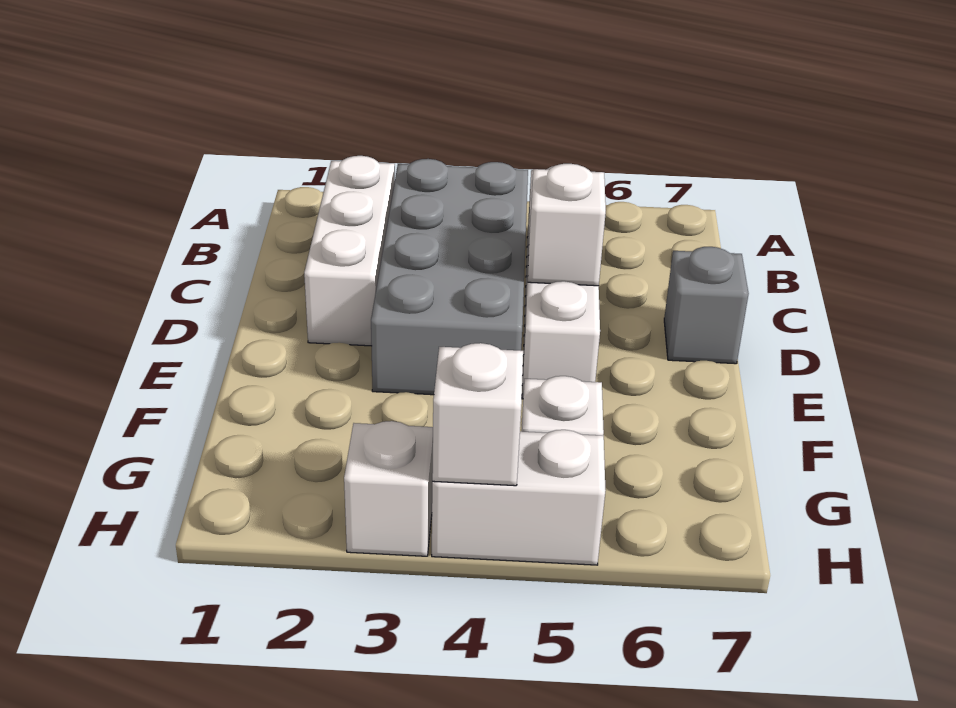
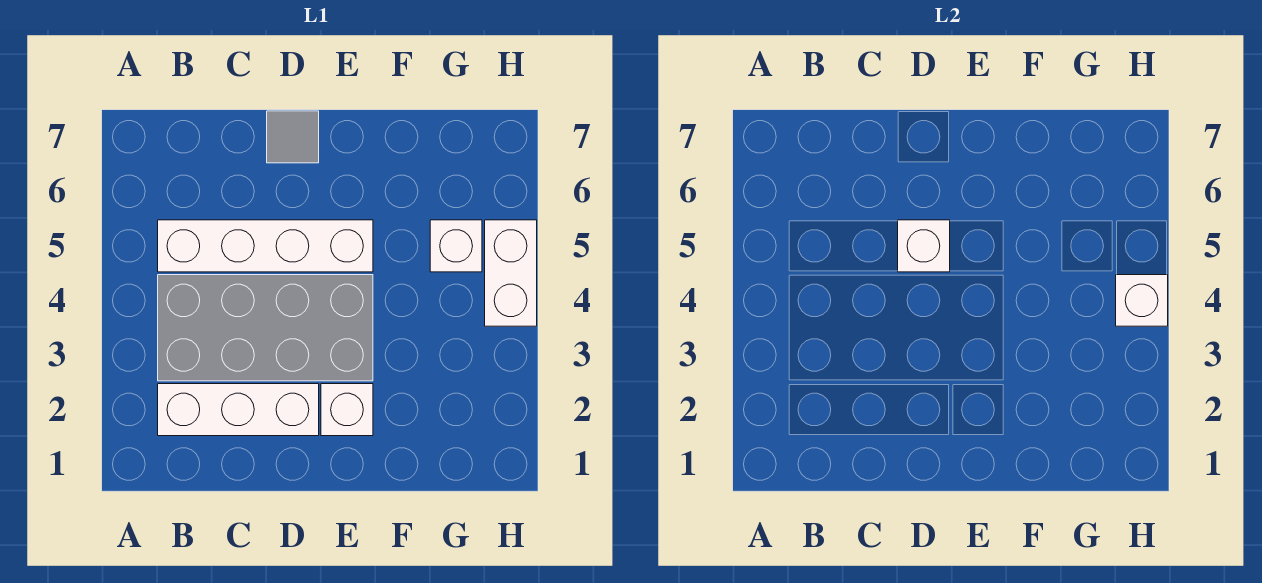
grey 1x1 brick [664,247,749,364] -> grey 1x1 tile [267,111,319,163]
white 1x1 brick [344,421,433,556] -> white 1x1 brick moved to [321,384,373,436]

